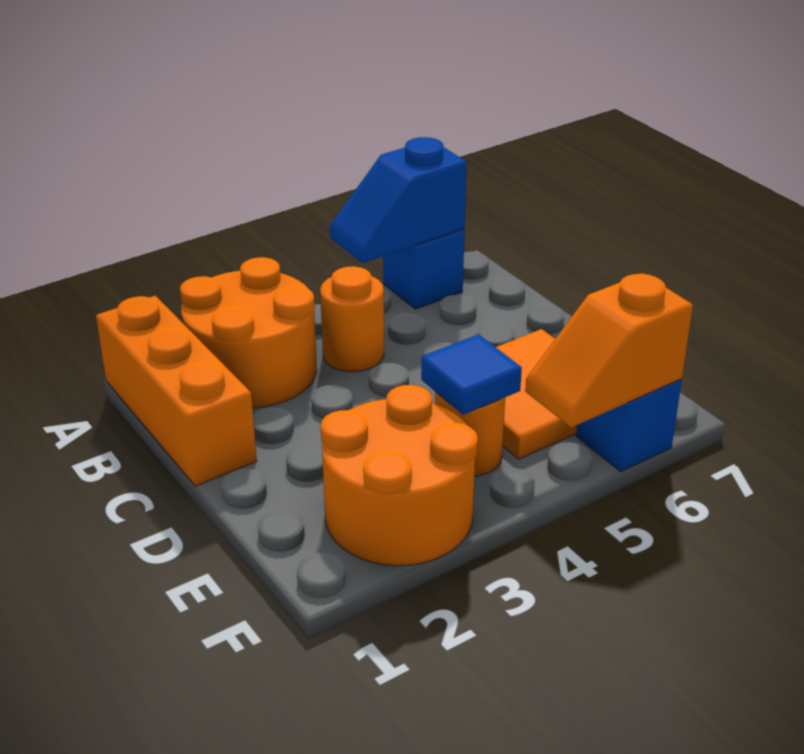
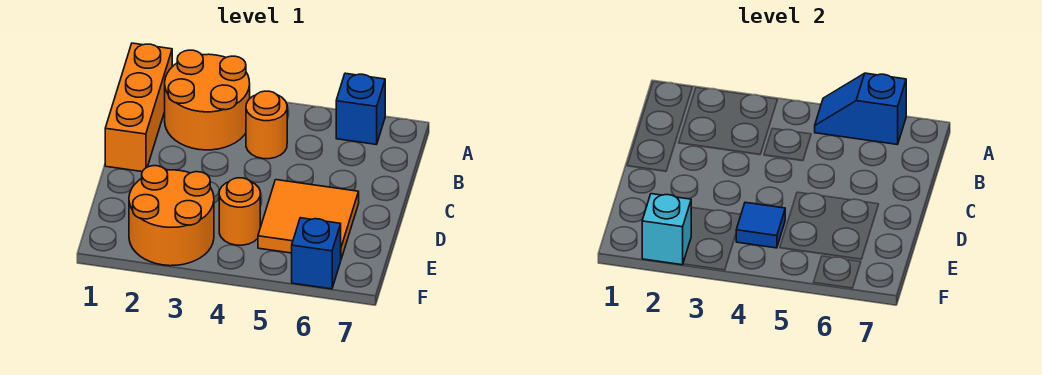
none -> cyan 1x1 brick [642,194,691,265]
orange 1x2 slope [525,273,693,428] -> none

